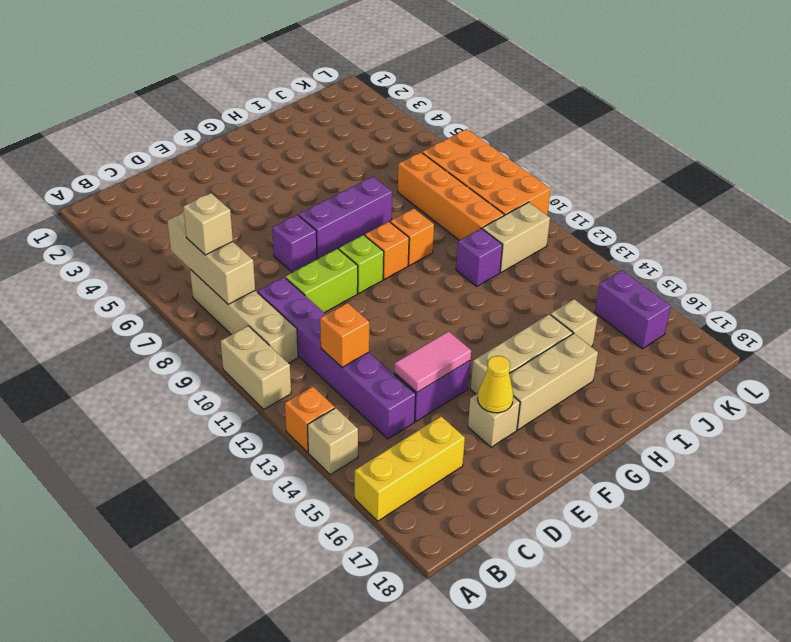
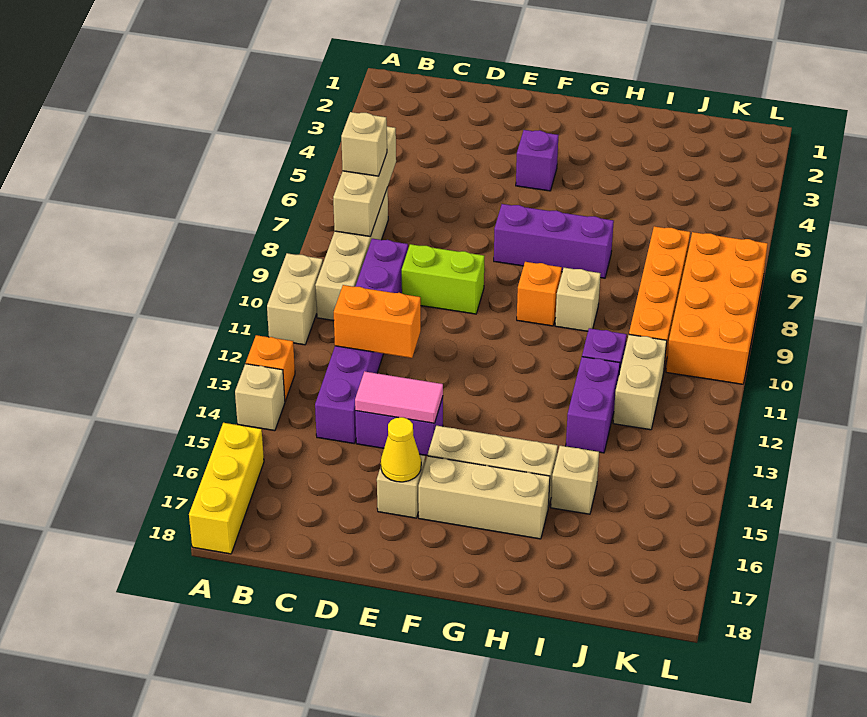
yellow 1x3 brick [355,417,465,521] -> yellow 1x3 brick turned to [189,423,264,554]
orange 1x1 brick [320,303,369,367] -> orange 1x2 brick [334,285,421,358]
purple 1x1 brick [272,215,317,272] -> purple 1x1 brick moved to [516,130,558,191]
lime 1x1 brick [339,235,384,293] -> none
orange 1x1 brick [390,209,434,266] -> tan 1x1 brick [555,268,601,331]
tan 1x2 brick [482,202,550,272] -> tan 1x2 brick turned to [613,335,667,430]
purple 1x2 brick [595,270,671,349] -> purple 1x2 brick moved to [566,357,620,453]

